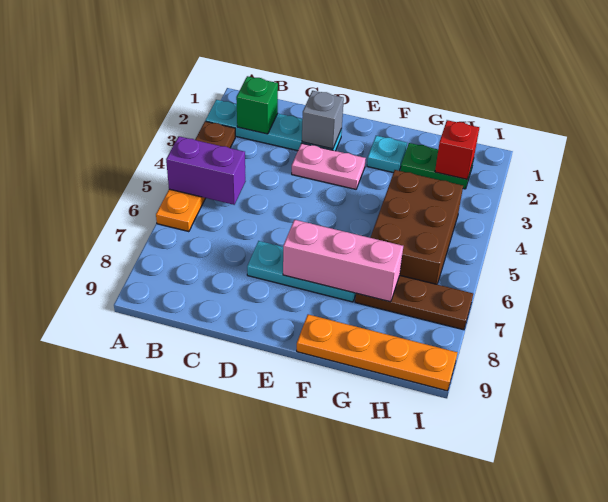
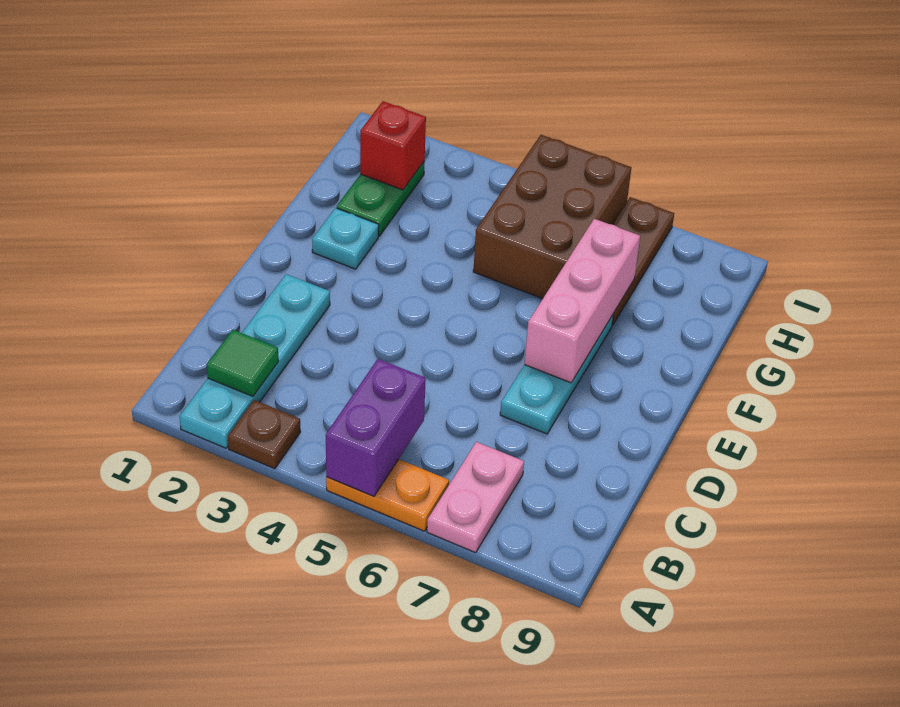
green 1x1 brick [236,76,278,134] -> green 1x1 tile [207,330,279,396]
grey 1x1 brick [302,91,344,149] -> none
pink 1x2 plate [292,143,366,189] -> pink 1x2 plate moved to [427,442,524,553]
orange 1x4 plate [297,314,457,391] -> none
brown 2x3 brick [370,170,463,284] -> brown 2x3 brick turned to [473,135,631,299]

